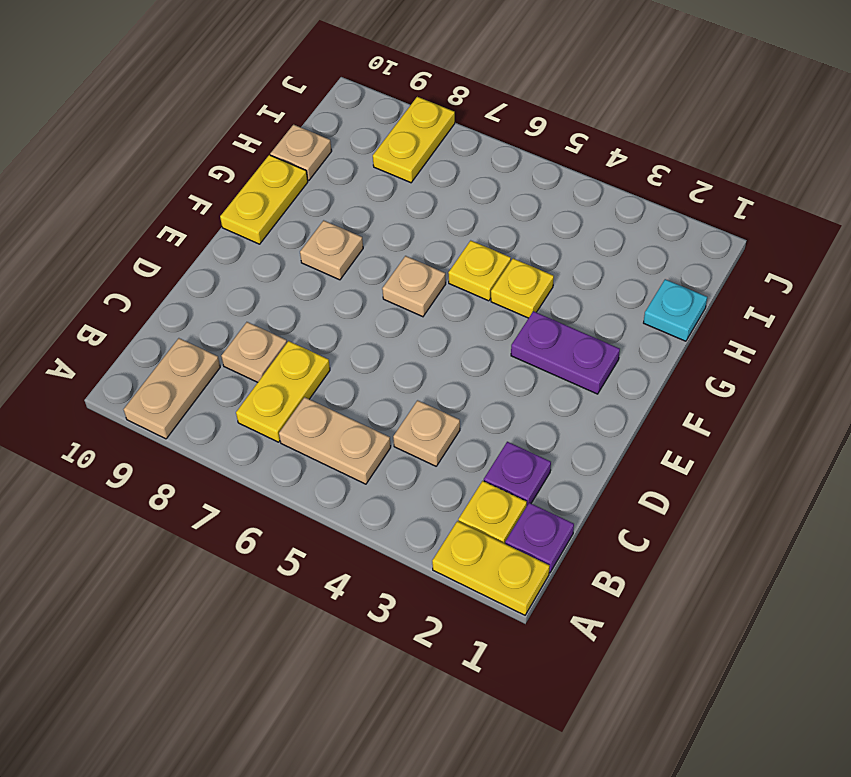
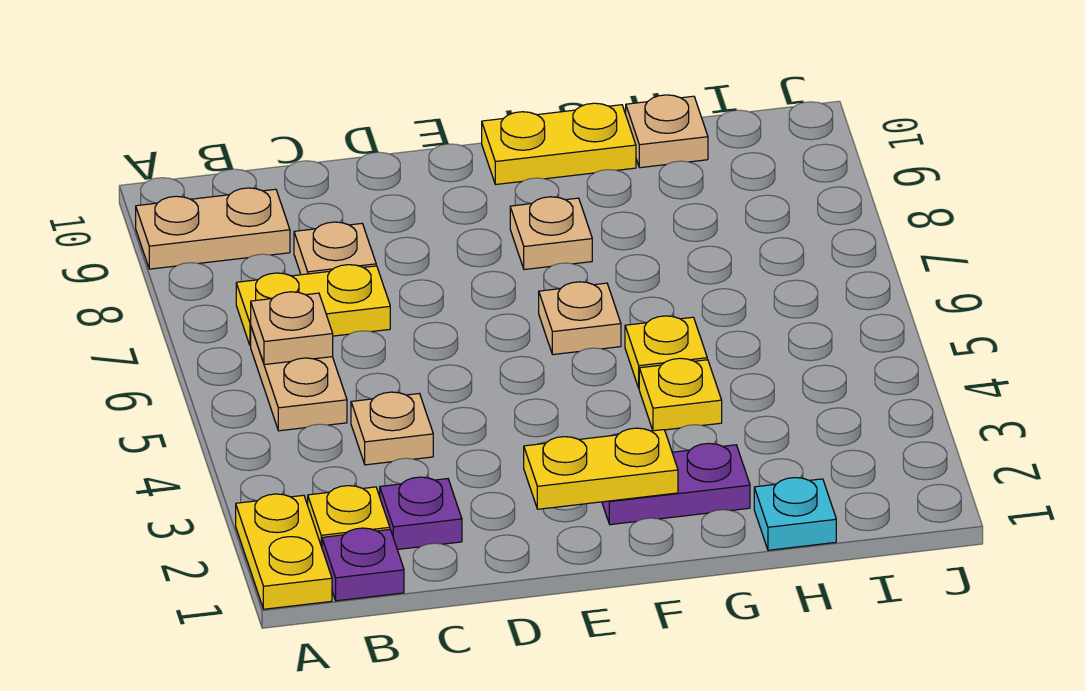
none -> tan 1x1 plate [251,292,333,365]
purple 1x2 plate [511,311,620,394] -> purple 1x2 plate turned to [602,443,750,525]
yellow 1x2 plate [373,97,455,183] -> yellow 1x2 plate moved to [524,428,678,509]

